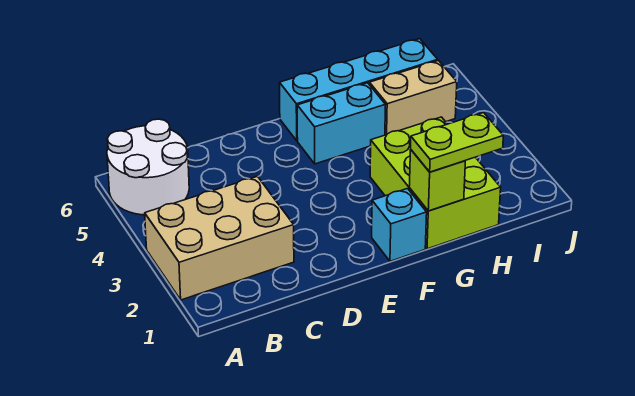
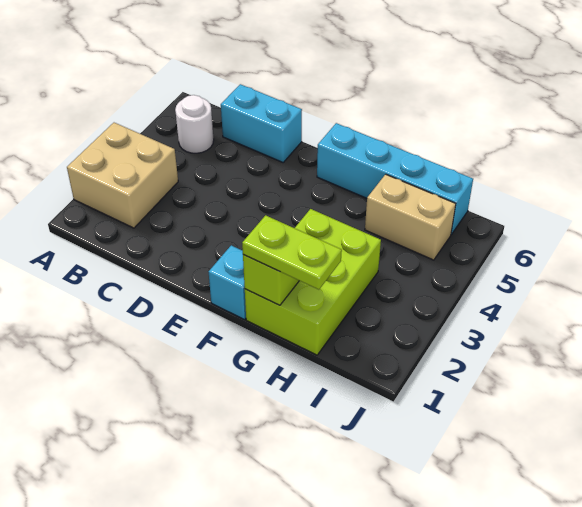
tan 2x3 brick [145,176,294,300] -> tan 2x2 brick [67,123,178,228]
white 2x2 round brick [107,119,189,215] -> white 1x1 round brick [175,95,214,153]
cyan 1x2 brick [297,83,386,164] -> cyan 1x2 brick moved to [221,84,302,162]

